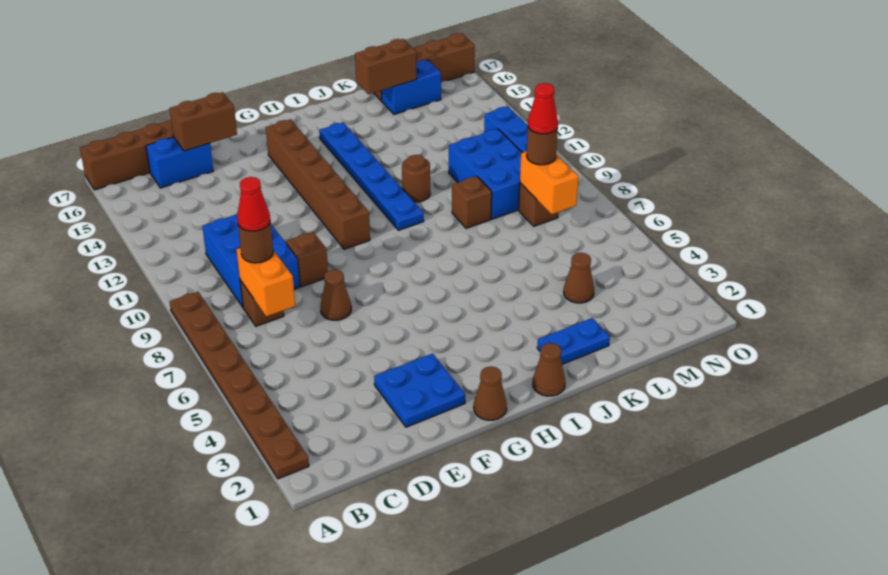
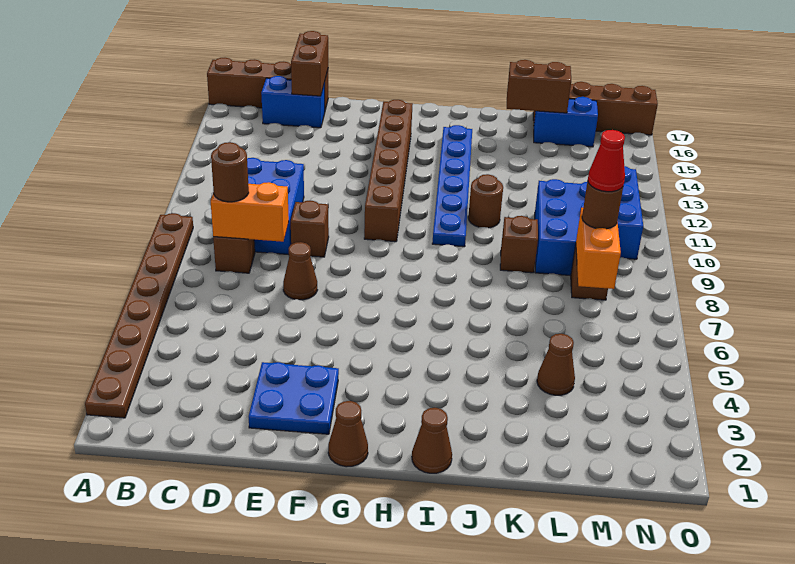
orange 1x2 brick [237,248,295,316] -> orange 1x2 brick turned to [211,182,289,242]
red 1x1 cone [237,177,270,231] -> none
brown 1x2 brick [169,92,237,151] -> brown 1x2 brick turned to [291,31,328,96]
blue 1x2 plate [537,318,610,365] -> none

